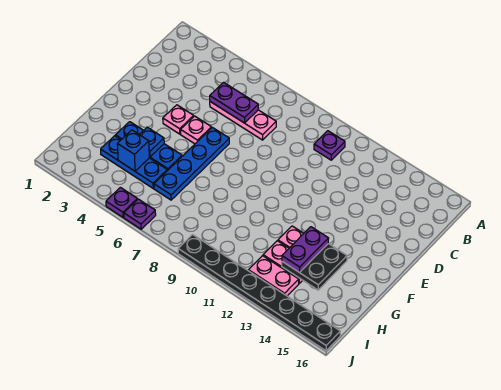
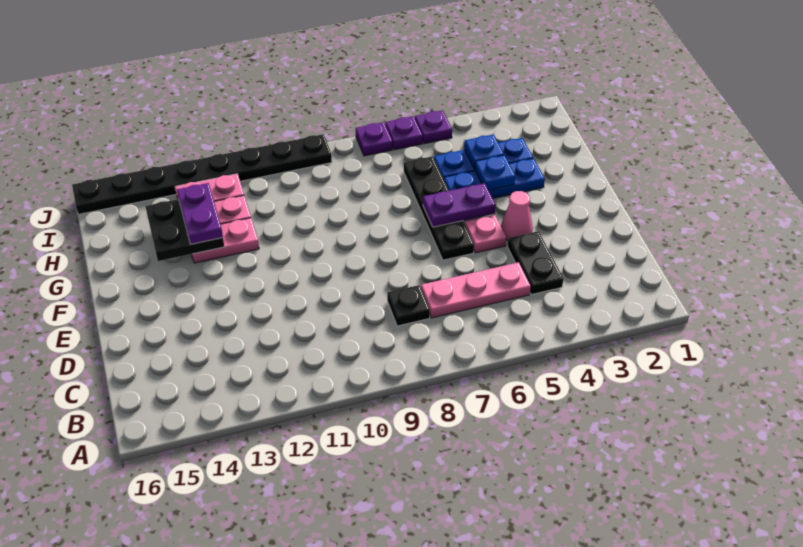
purple 1x1 plate [314,131,345,160] -> purple 1x1 plate moved to [356,122,393,156]
none -> black 1x2 plate [508,231,564,294]
purple 1x2 plate [210,82,258,123] -> purple 1x2 plate moved to [423,183,495,227]
none -> black 1x1 plate [387,285,430,326]
pink 1x1 plate [163,105,194,134] -> pink 1x1 cone [501,191,533,240]
blue 1x4 plate [154,127,229,200] -> black 1x4 plate [404,156,474,260]
blue 1x1 brick [117,130,149,171] -> blue 1x1 plate [464,134,504,169]

